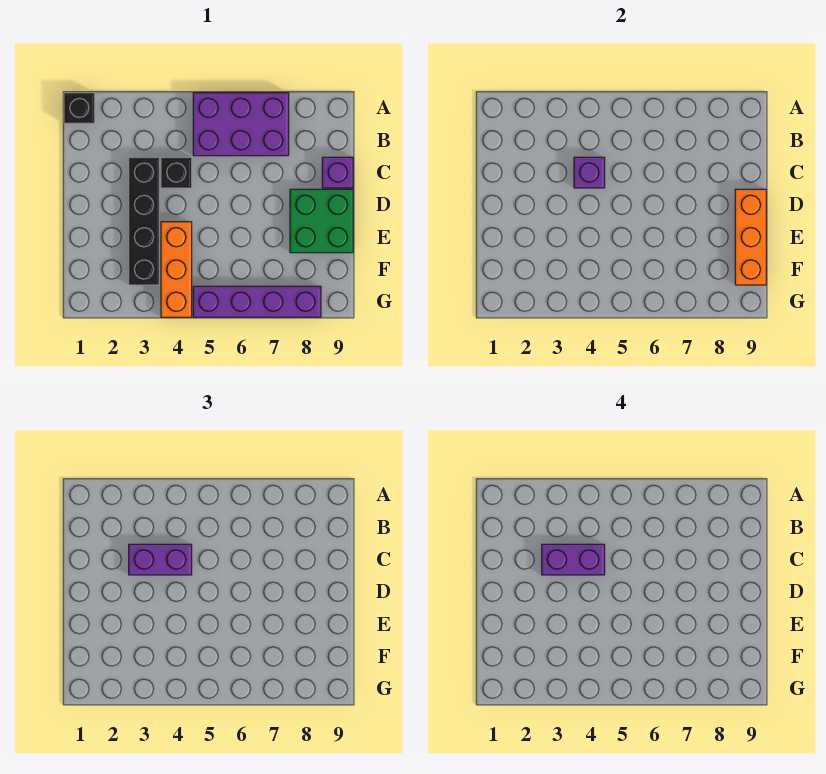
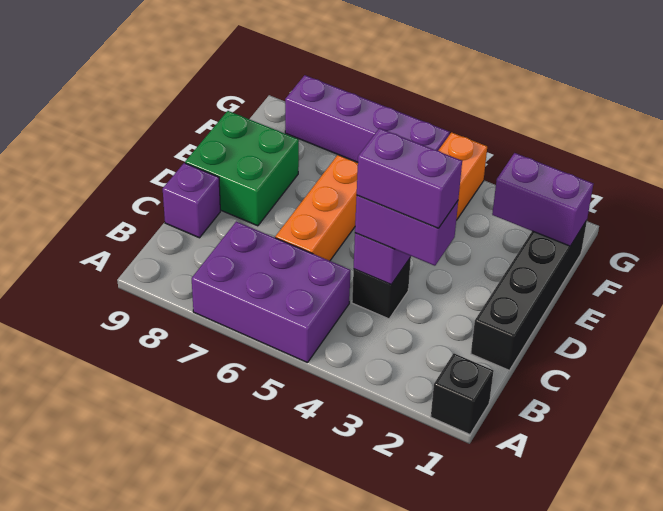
black 1x4 brick [129,157,159,285] -> black 1x4 brick moved to [471,220,587,370]
orange 1x3 brick [735,189,766,285] -> orange 1x3 brick moved to [275,155,358,261]
none -> purple 1x2 brick [492,153,593,246]

